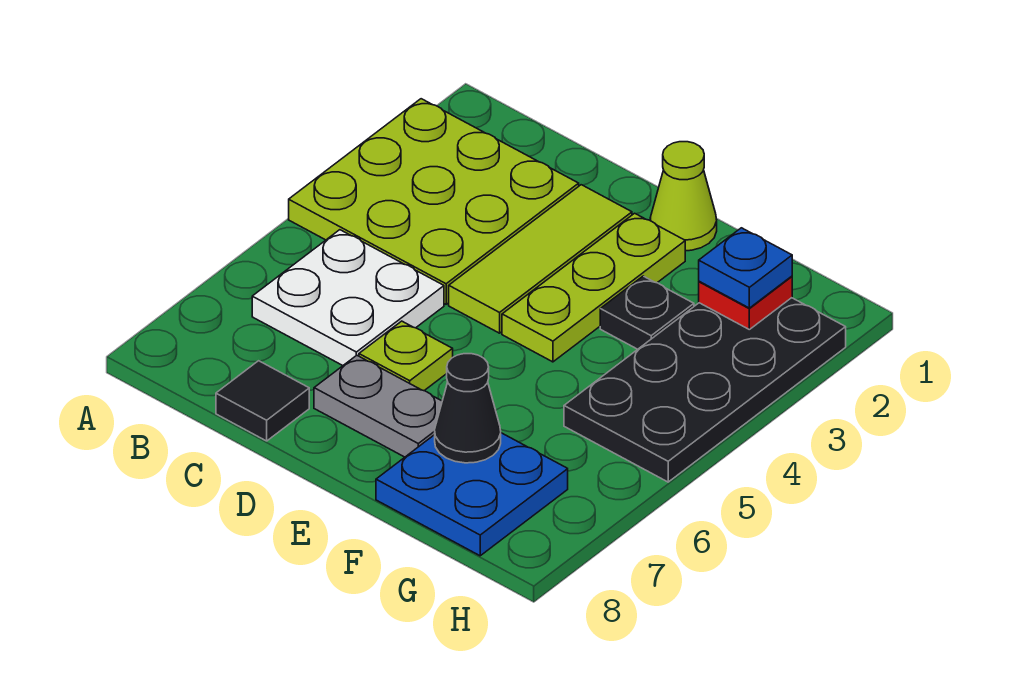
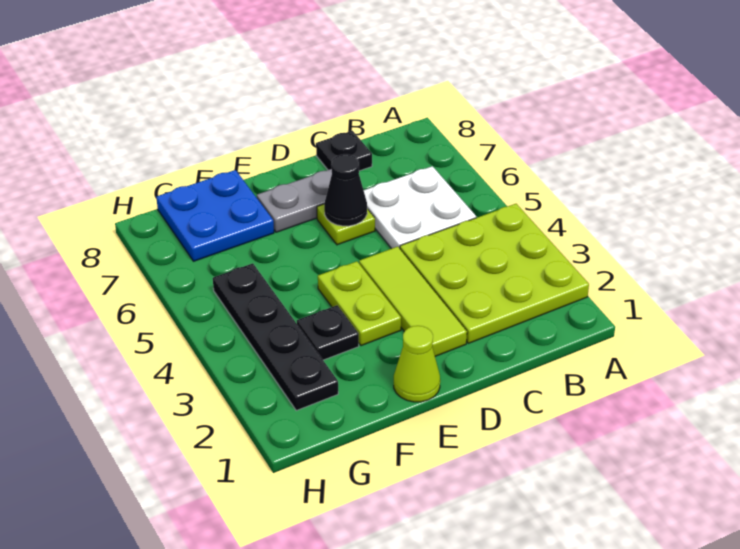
black 1x1 tile [216,361,309,441] -> black 1x1 plate [316,131,372,171]
lime 1x3 plate [502,213,685,362] -> lime 1x2 plate [318,261,401,346]
black 1x1 cone [435,354,501,463] -> black 1x1 cone moved to [324,154,367,226]
black 2x4 plate [564,298,846,482] -> black 1x4 plate [213,263,338,410]
red 1x1 plate [699,276,792,329] -> none
blue 1x1 plate [699,228,792,308] -> none

